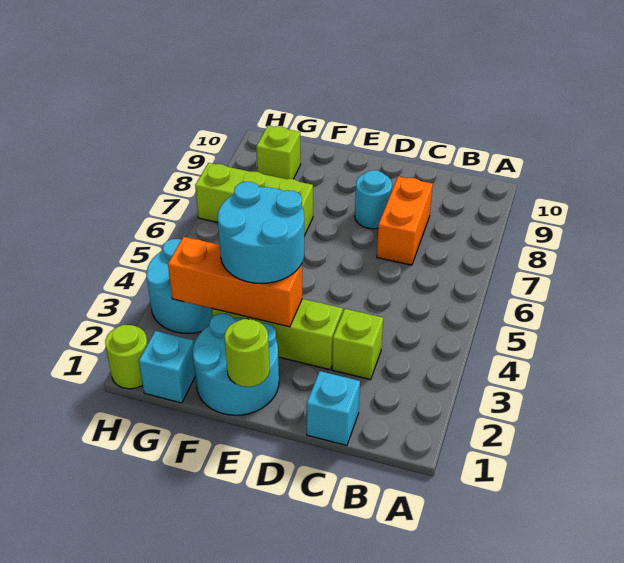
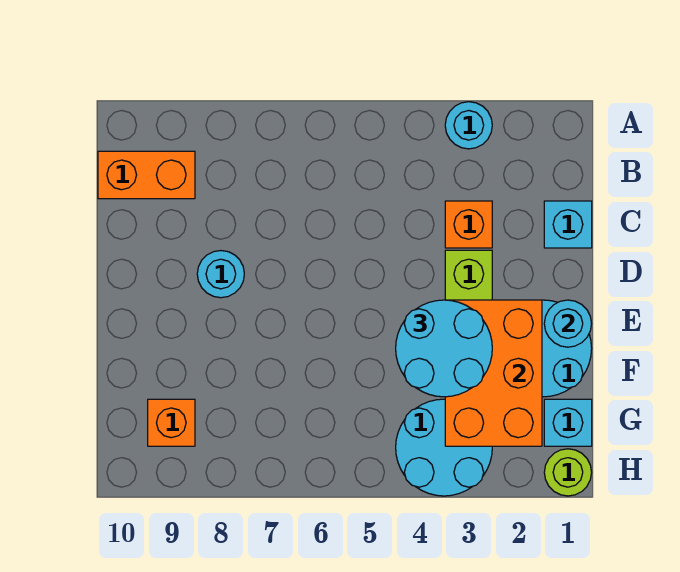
none -> cyan 1x1 round brick [445,102,492,149]
lime 1x1 brick [332,309,383,380] -> orange 1x1 brick [445,201,492,248]
orange 1x2 brick [377,176,433,265] -> orange 1x2 brick moved to [98,151,195,199]
lime 1x1 round brick [224,319,270,387] -> cyan 1x1 round brick [544,300,592,347]
orange 1x3 brick [168,237,302,327] -> orange 2x3 brick [445,300,542,446]
lime 1x3 brick [195,163,313,236] -> none
lime 1x1 brick [256,126,301,179] -> orange 1x1 brick [148,399,195,446]

